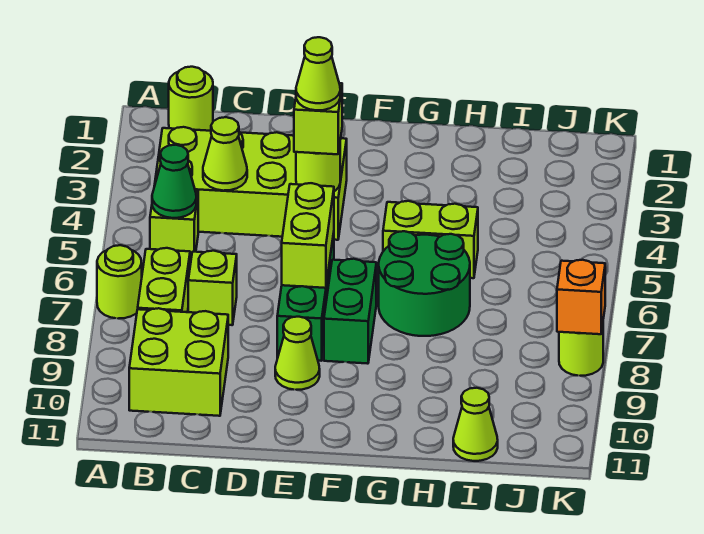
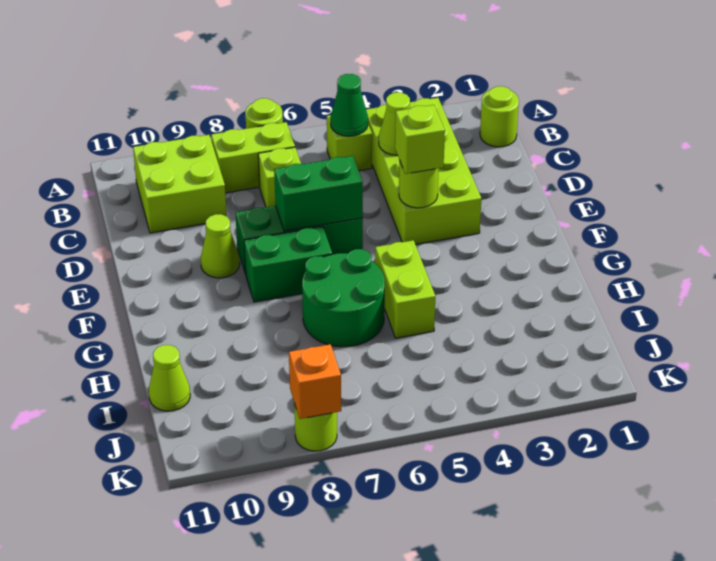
lime 1x1 cone [296,37,340,110] -> none
lime 1x2 brick [282,183,334,288] -> green 1x2 brick [274,156,363,231]

